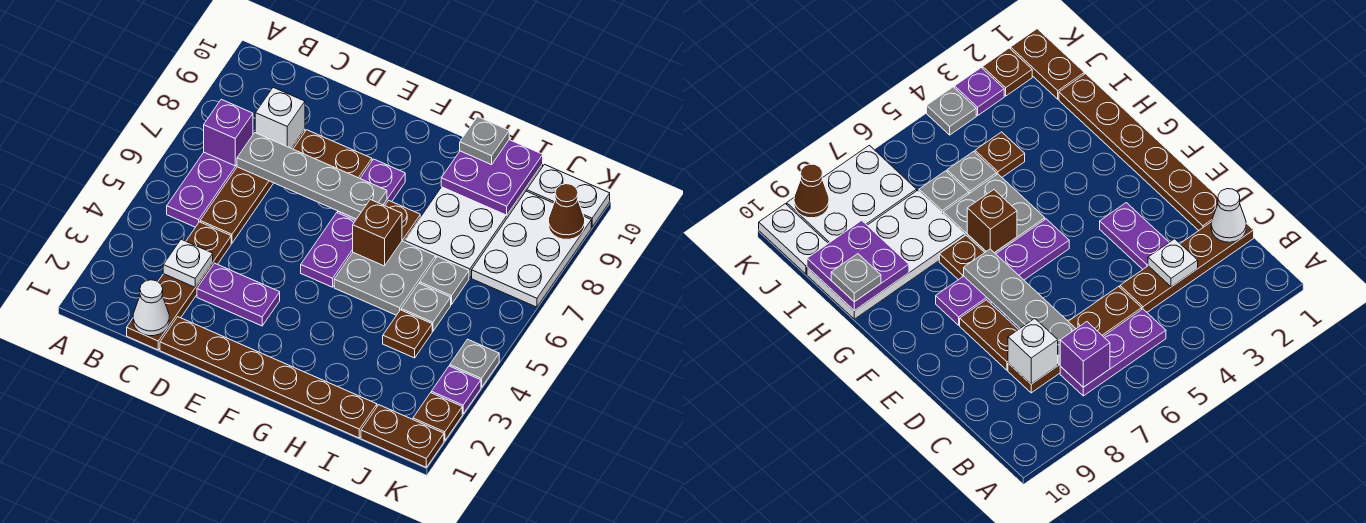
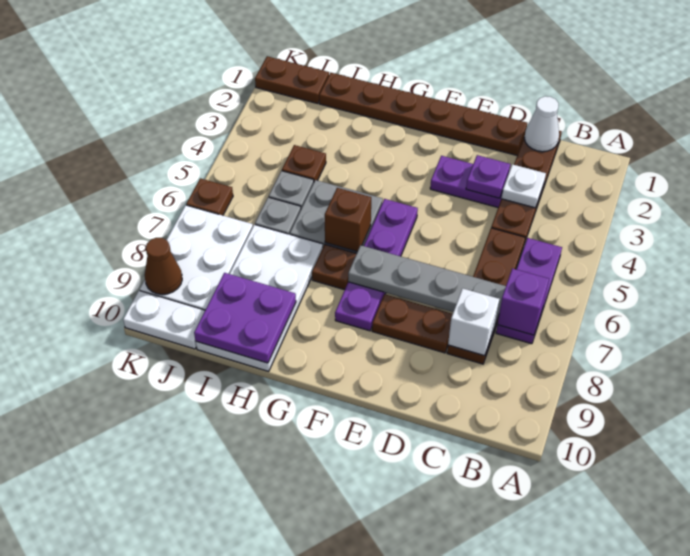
grey 1x1 plate [460,117,509,165] -> none
brown 1x1 plate [413,393,462,441] -> brown 1x1 plate moved to [186,178,233,215]
purple 1x1 plate [431,366,481,414] -> purple 1x1 plate moved to [466,155,510,198]
grey 1x1 plate [450,339,499,387] -> none

